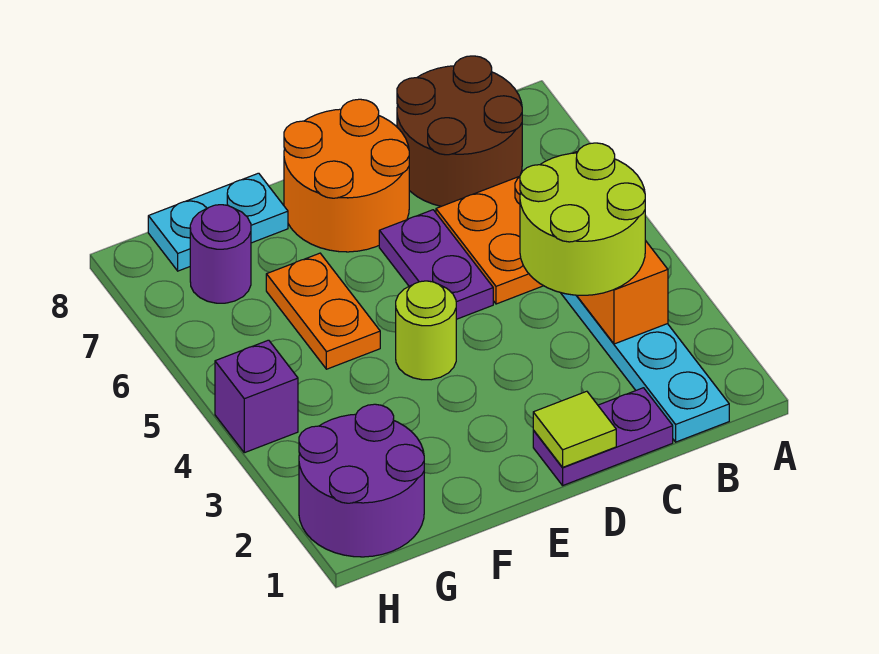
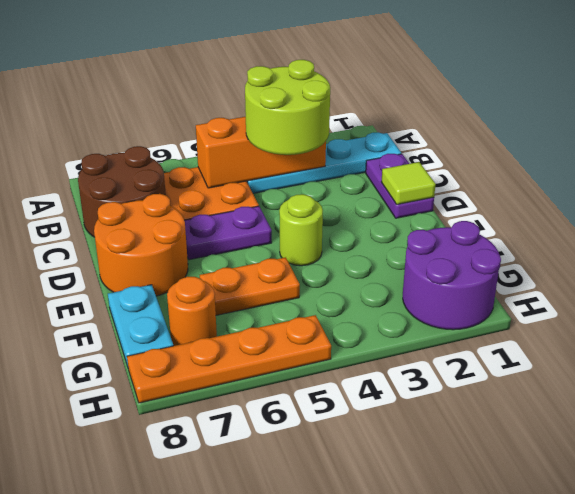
purple 1x1 round brick [190,205,251,303] -> orange 1x1 round brick [167,277,217,346]
purple 1x1 brick [215,340,298,453] -> none
none -> orange 1x4 plate [127,315,331,403]

